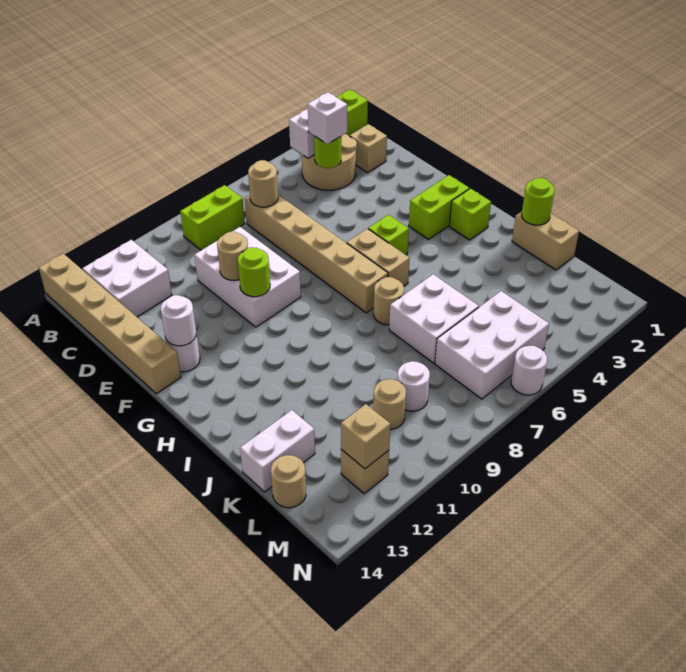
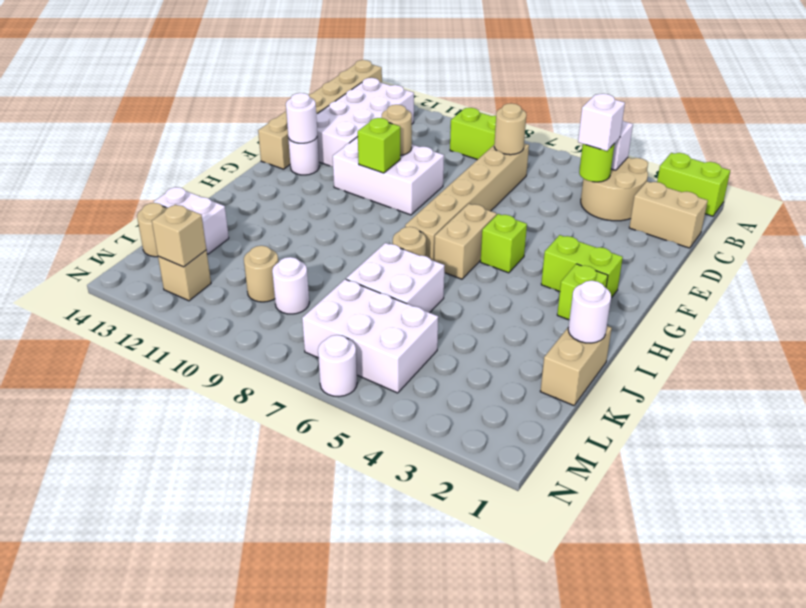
white 2x2 brick [83,240,172,317] -> white 2x4 brick [316,78,414,166]
tan 1x1 brick [350,124,387,173] -> tan 1x2 brick [629,182,708,248]
white 2x3 brick [195,227,301,327] -> white 2x3 brick turned to [333,137,444,215]
lime 1x1 round brick [238,247,270,297] -> lime 1x1 brick [358,118,400,173]
lime 1x1 round brick [522,178,555,225] -> white 1x1 round brick [568,281,611,343]

